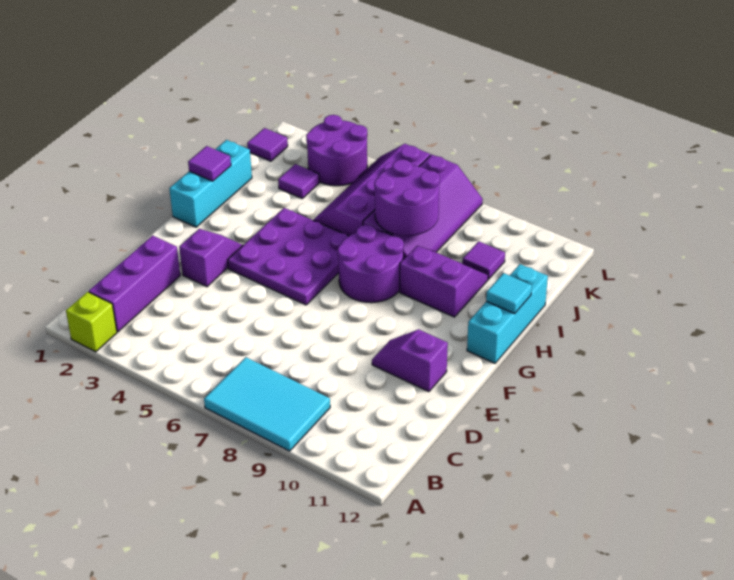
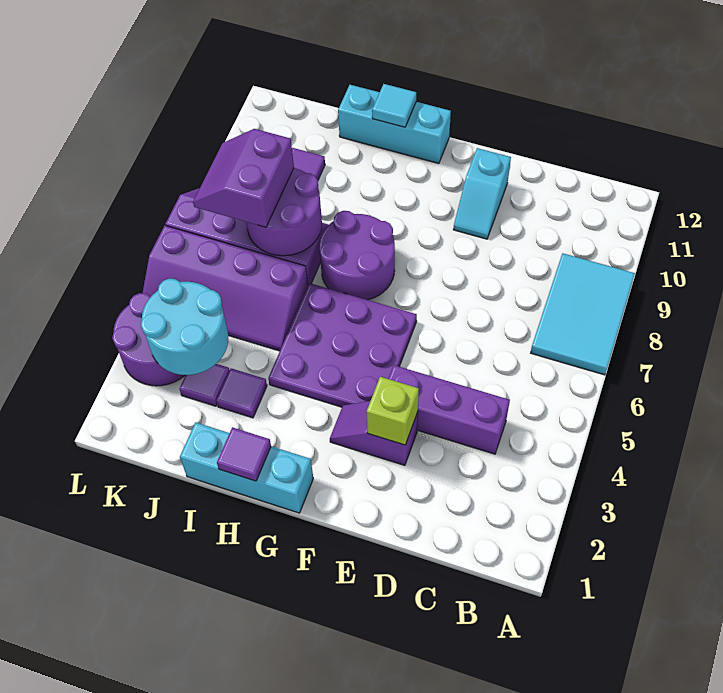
lime 1x1 brick [66,292,117,352] -> lime 1x1 brick moved to [367,377,419,445]
purple 1x3 brick [89,235,180,332] -> purple 1x3 brick moved to [389,365,510,454]
purple 1x2 slope [372,329,448,392] -> cyan 1x2 slope [453,148,511,239]
purple 2x2 slope [400,246,488,317] -> purple 2x2 slope moved to [193,129,294,227]
none -> cyan 2x2 round brick [141,279,228,375]
purple 1x1 tile [247,128,288,161] -> purple 1x1 tile moved to [216,368,267,418]

